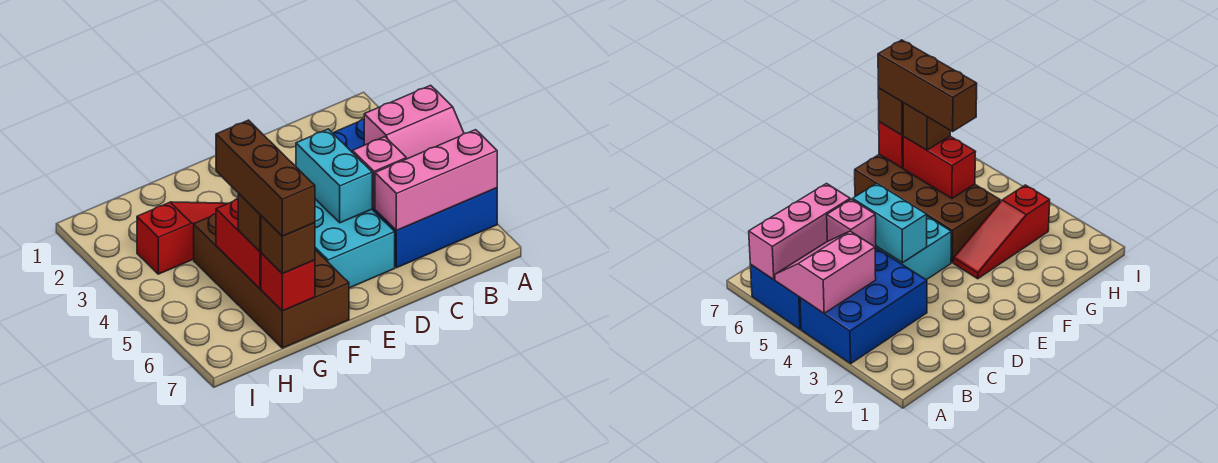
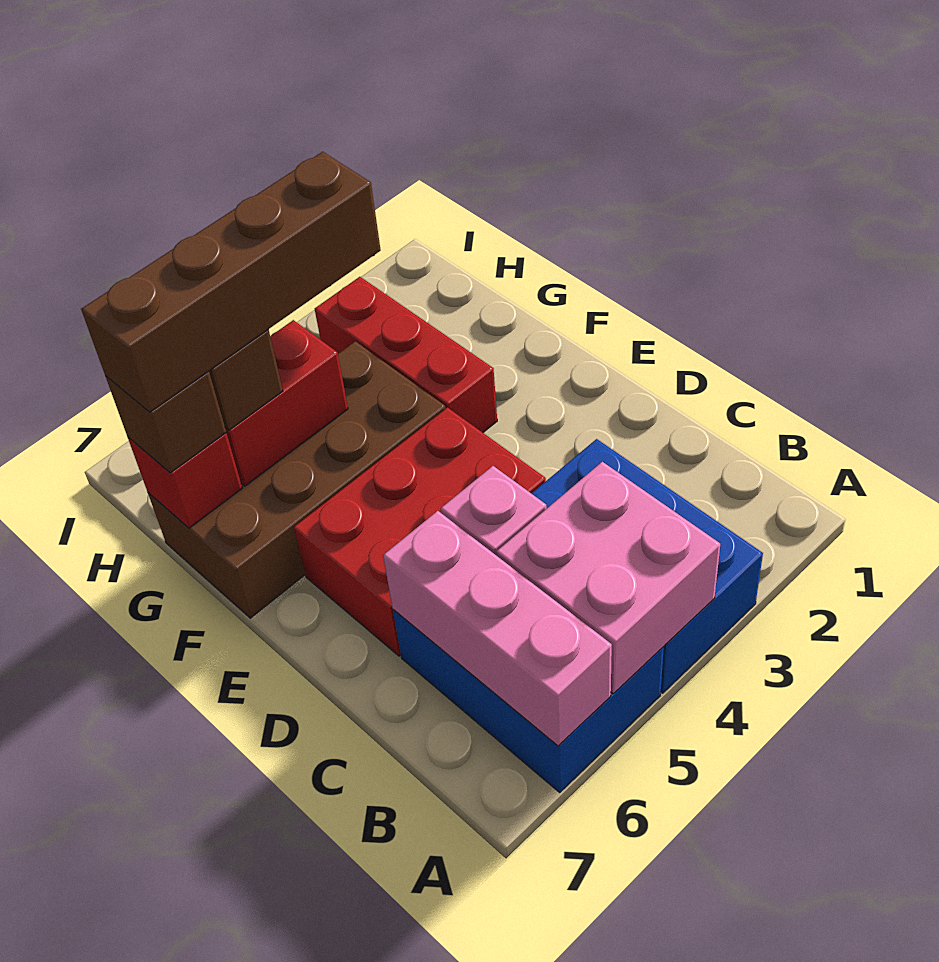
pink 2x2 slope [364,85,464,159] -> pink 2x2 brick [497,462,720,694]
cyan 2x3 brick [315,199,395,288] -> red 2x3 brick [294,408,546,656]
cyan 1x2 brick [296,129,372,223] -> none
red 1x3 slope [137,202,228,274] -> red 1x3 brick [315,277,497,433]
brown 1x3 brick [216,120,315,236] -> brown 1x4 brick [81,152,381,412]

